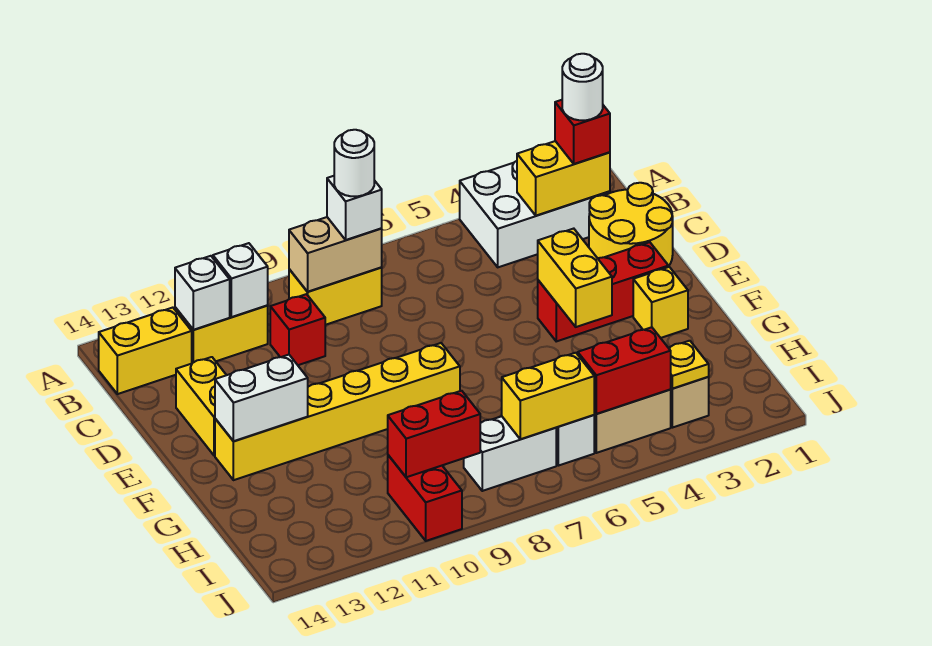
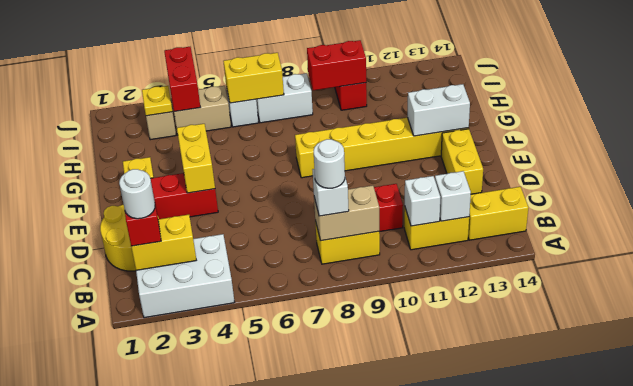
red 1x2 brick [578,327,671,414] -> red 1x2 brick turned to [164,47,200,112]

